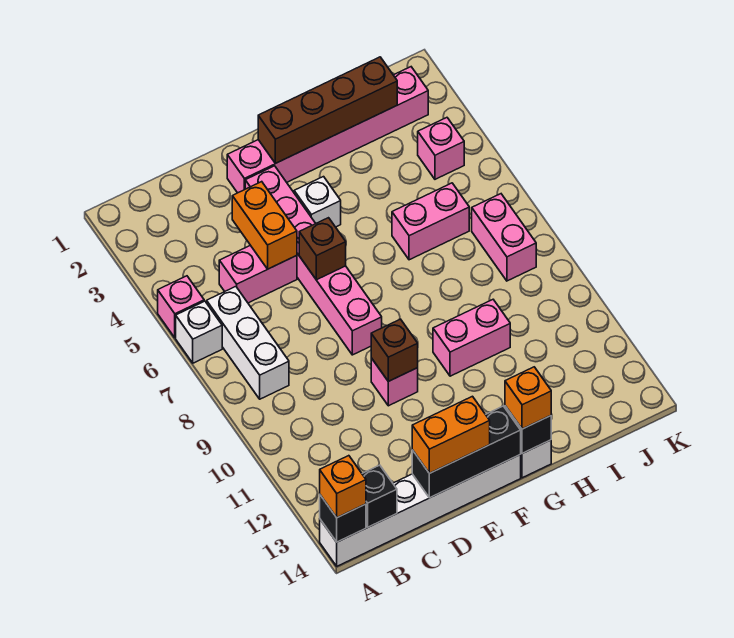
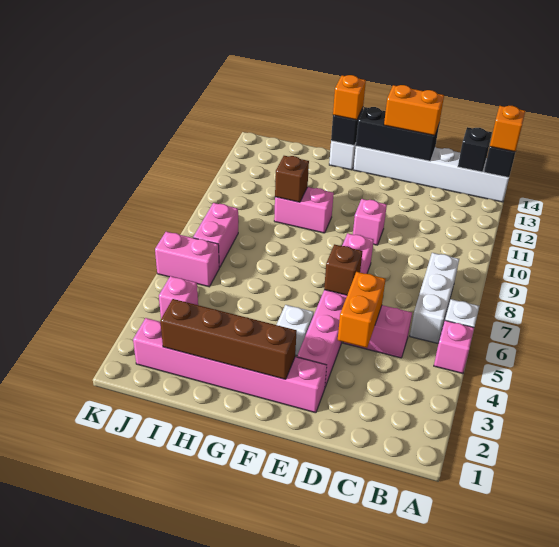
brown 1x1 brick [371,319,418,381] -> brown 1x1 brick moved to [275,156,309,202]
pink 1x2 brick [392,183,469,260] -> pink 1x2 brick moved to [155,232,219,287]

